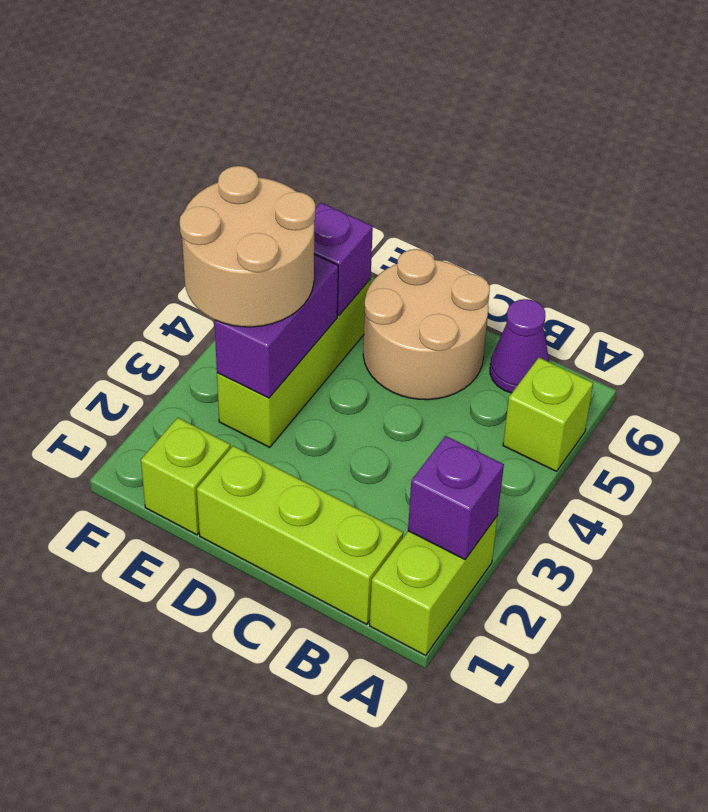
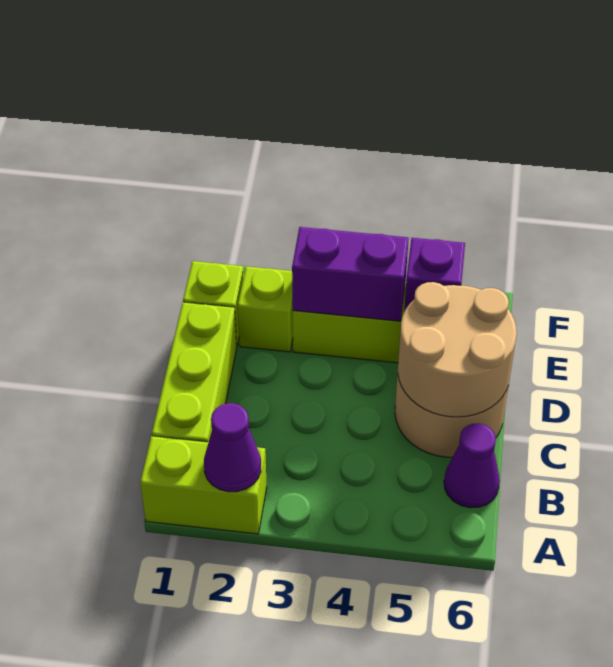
purple 1x1 brick [408,436,504,559] -> purple 1x1 cone [204,403,261,492]
lime 1x1 brick [503,358,593,471] -> lime 1x1 brick moved to [238,266,293,352]
tan 2x2 round brick [180,166,315,327] -> tan 2x2 round brick moved to [398,282,517,417]

